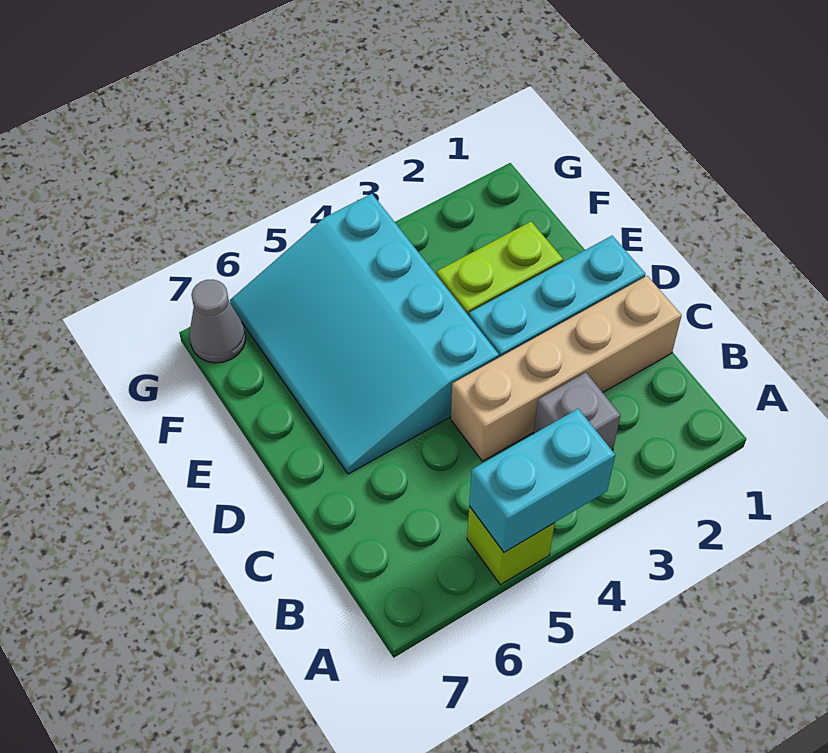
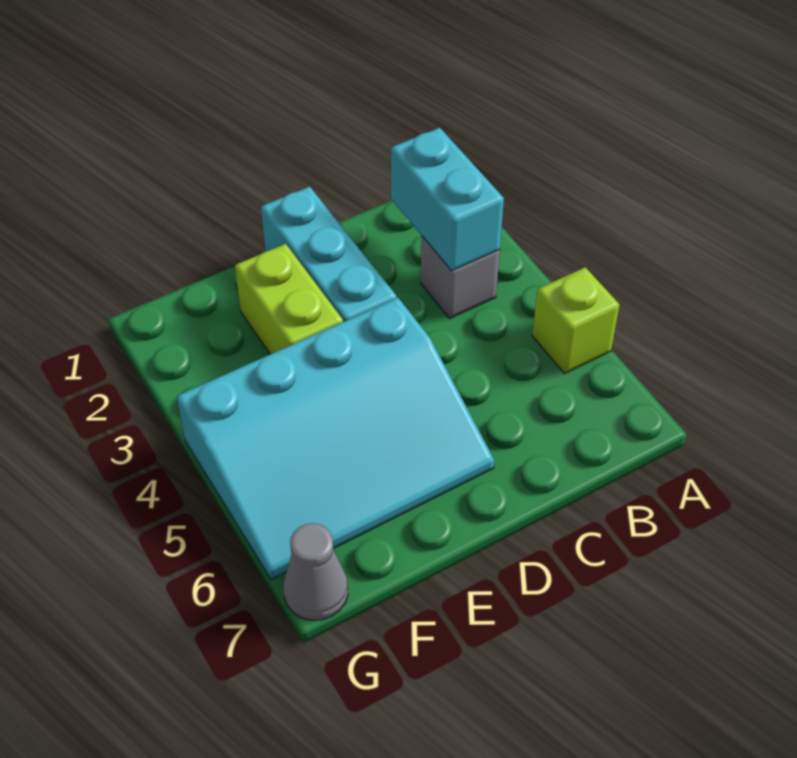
cyan 1x2 brick [469,409,615,552] -> cyan 1x2 brick moved to [391,128,504,271]
tan 1x4 brick [451,276,682,461] -> none

